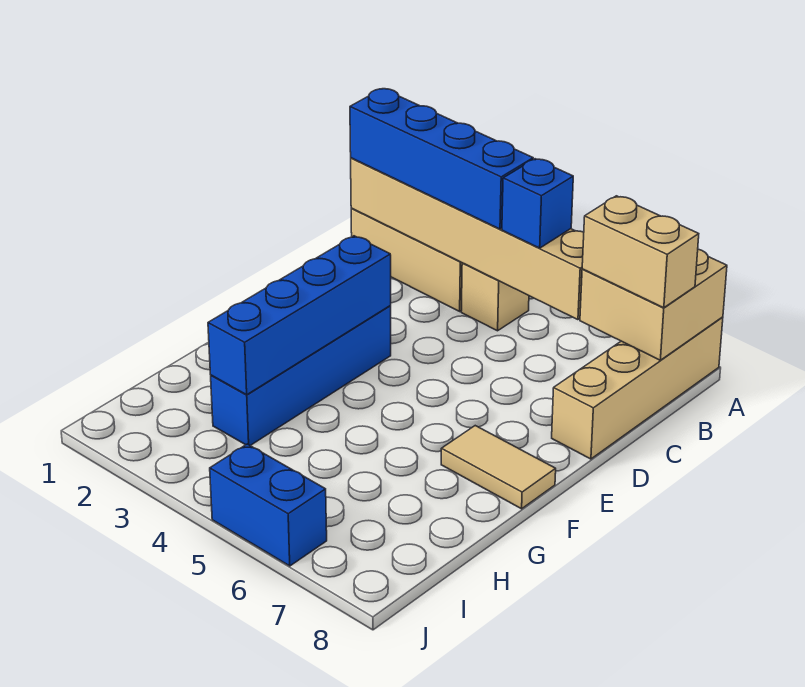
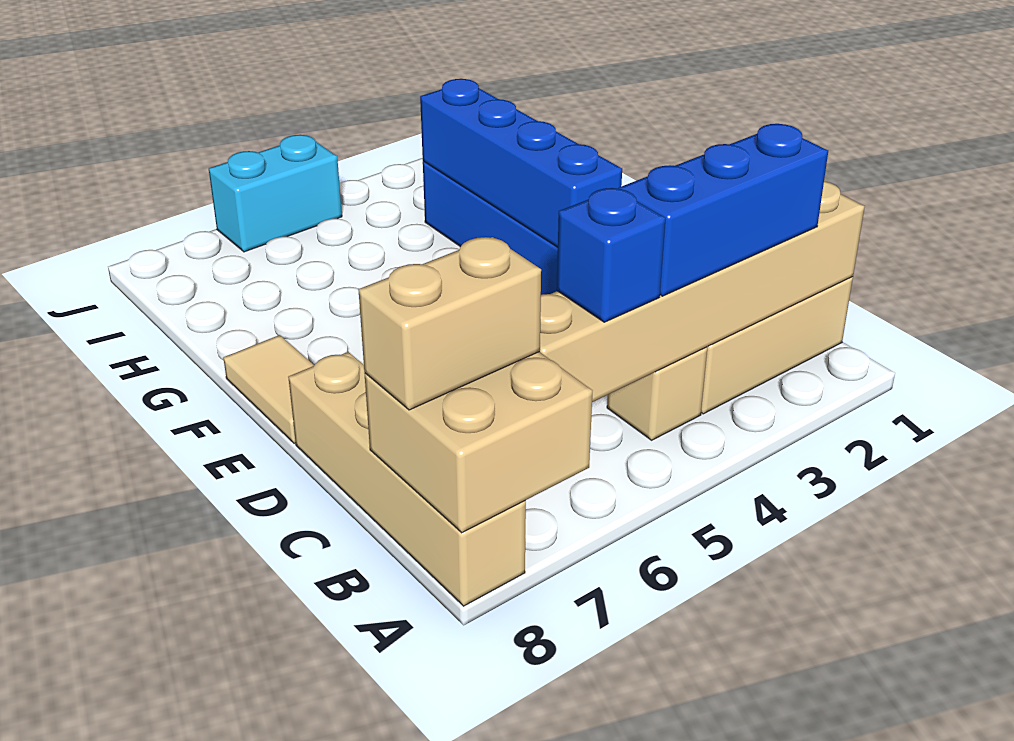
blue 1x4 brick [350,89,533,229] -> blue 1x3 brick [618,124,828,296]
tan 1x2 tile [441,426,556,509] -> tan 1x2 tile turned to [223,335,314,444]
blue 1x2 brick [210,444,327,566] -> cyan 1x2 brick [209,135,342,252]

